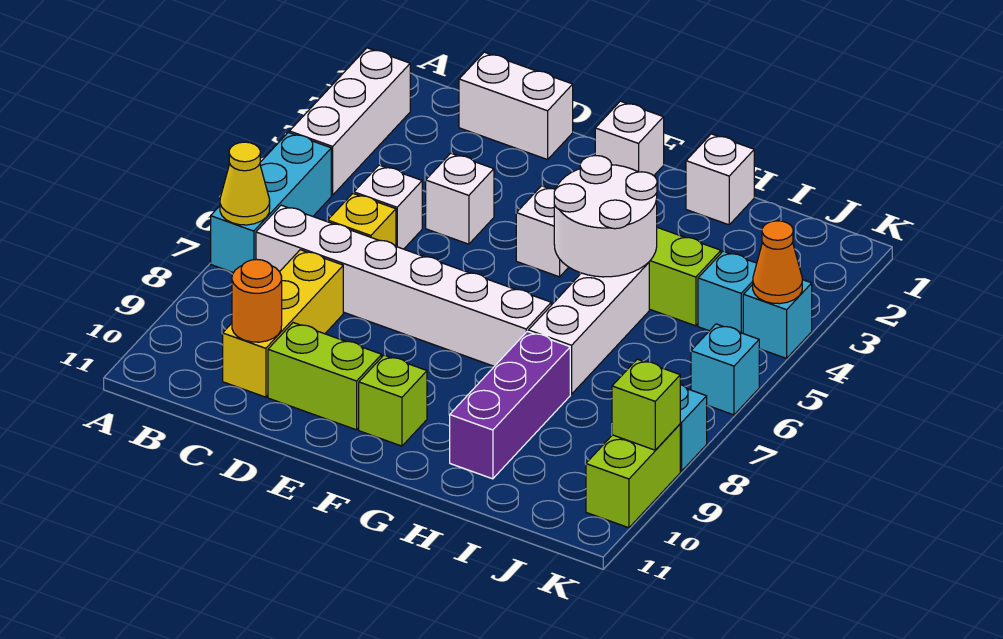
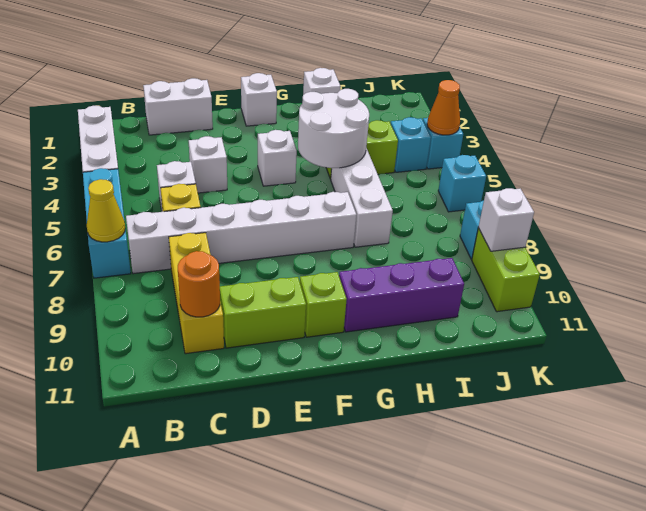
purple 1x3 brick [450,331,570,479] -> purple 1x3 brick turned to [339,258,464,332]
lime 1x1 brick [612,359,680,450] -> white 1x1 brick [479,188,534,251]

